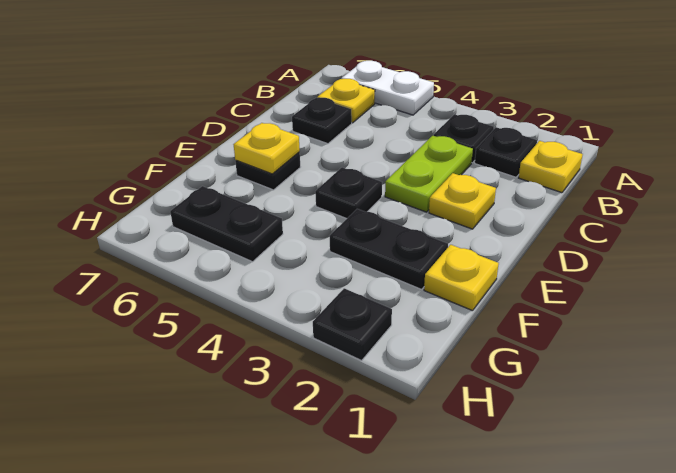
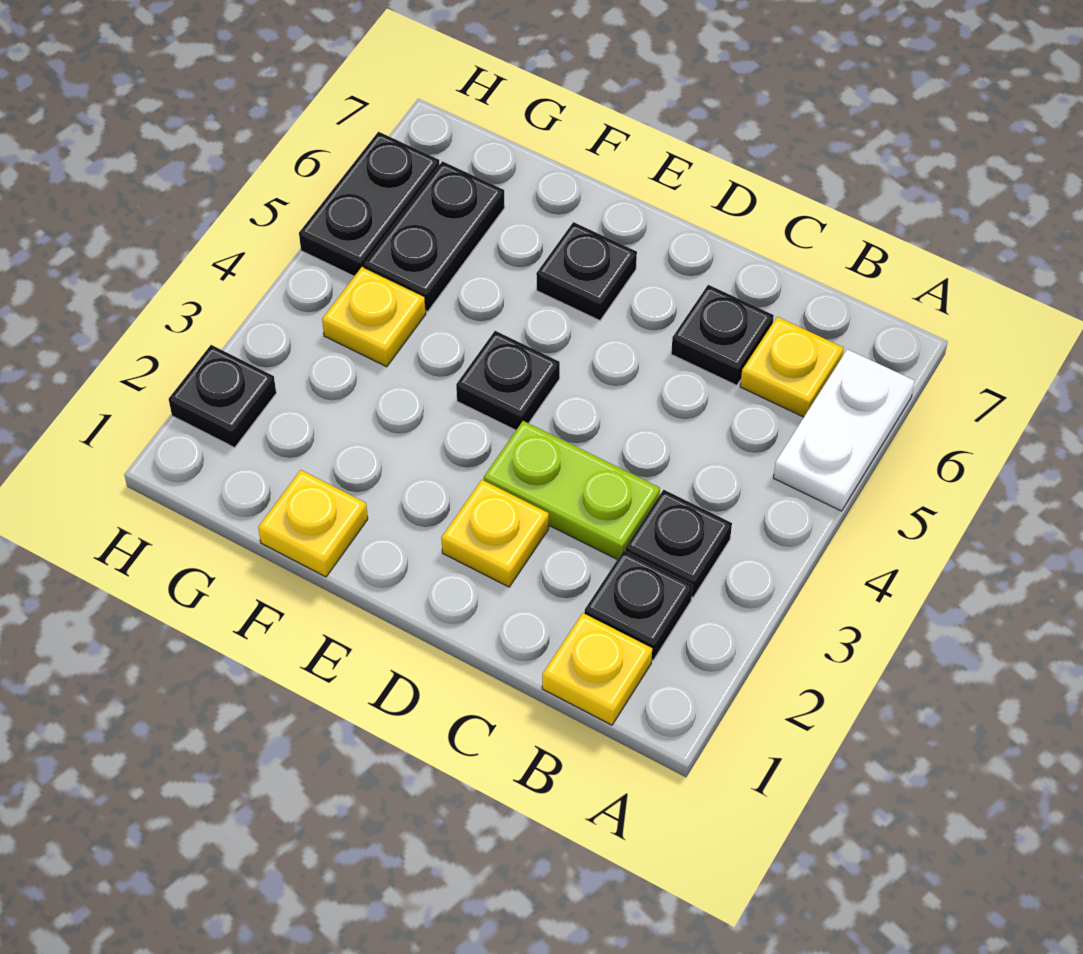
yellow 1x1 plate [233,123,300,174] -> yellow 1x1 plate moved to [322,267,426,367]
black 1x2 plate [329,209,448,289] -> black 1x2 plate moved to [299,132,440,276]

